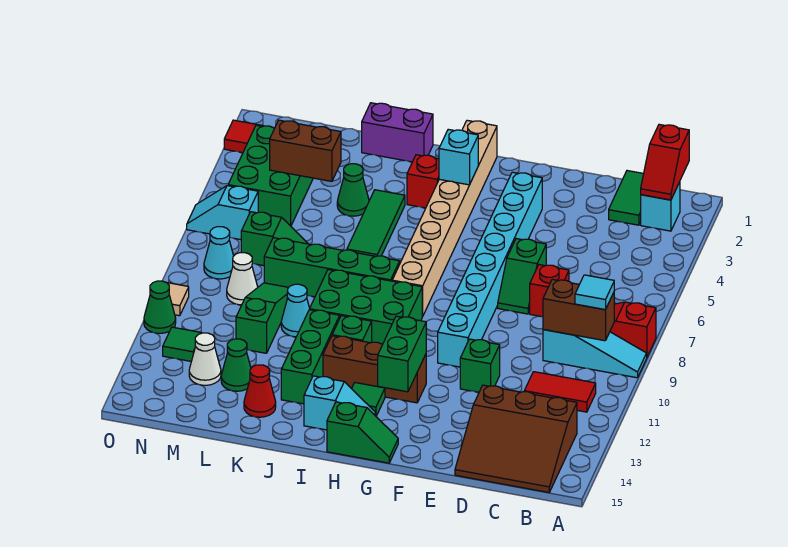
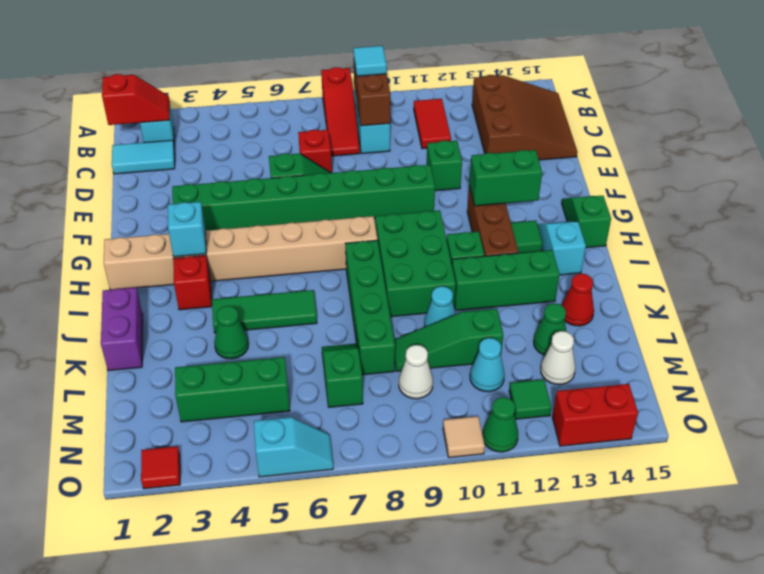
green 1x2 tile [609,171,644,225] -> cyan 1x2 tile [112,140,175,174]
cyan 1x8 brick [438,172,542,367] -> green 1x8 brick [172,165,435,231]
brown 1x2 brick [270,120,341,181] -> none
green 2x3 brick [228,125,313,226] -> green 1x3 brick [175,357,290,422]
cyan 1x2 slope [187,186,258,240] -> cyan 1x2 slope turned to [254,417,333,477]
cyan 1x1 cone [204,227,234,279] -> cyan 1x1 cone moved to [470,338,505,392]
none -> red 1x2 brick [552,384,638,446]

